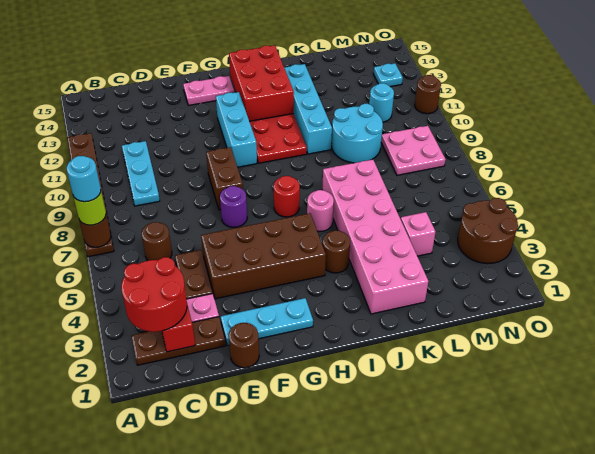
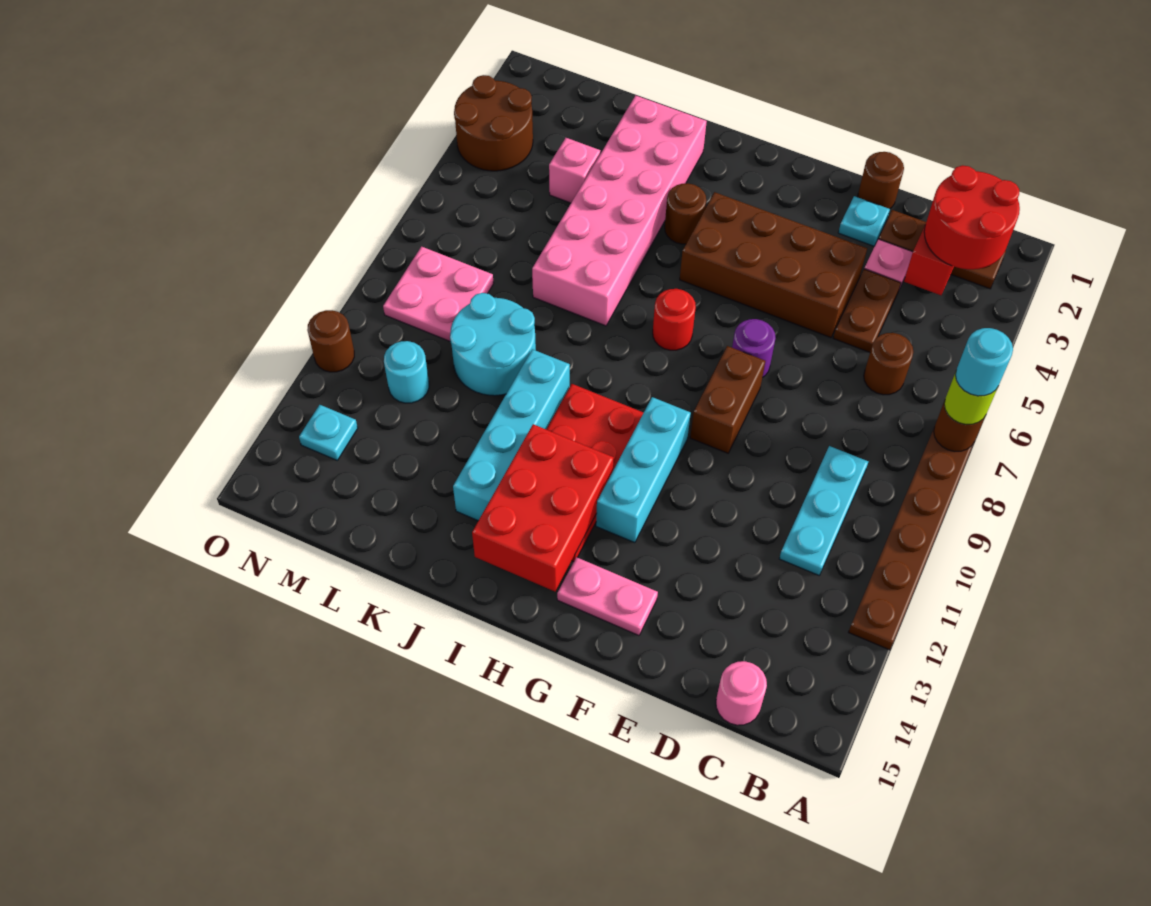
cyan 1x3 plate [221,298,313,346] -> cyan 1x1 plate [838,196,890,246]
pink 1x1 round brick [307,190,334,232] -> pink 1x1 round brick moved to [716,661,767,725]

